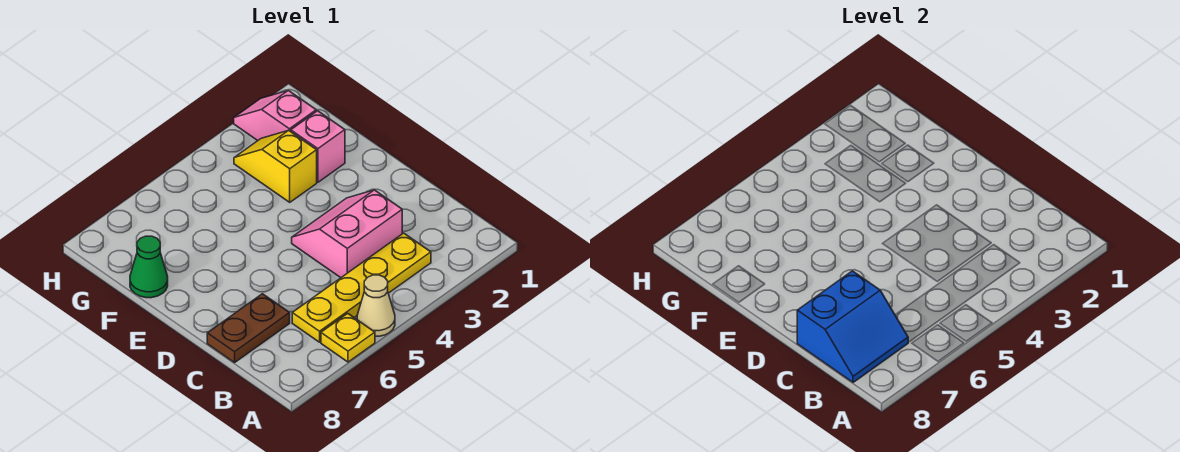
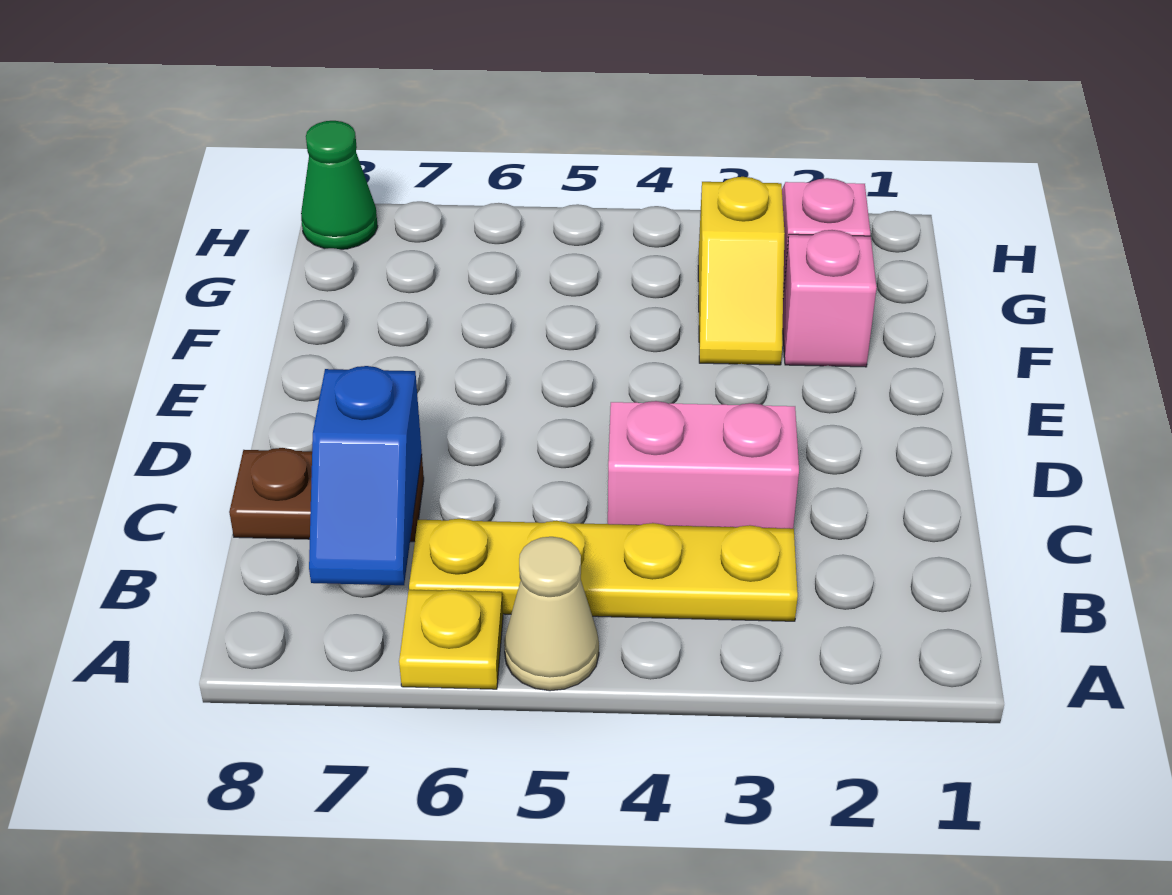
blue 2x2 slope [797,271,908,382] -> blue 1x2 slope [309,366,422,585]
yellow 1x2 slope [234,130,317,202] -> yellow 1x2 slope turned to [698,177,785,365]
green 1x1 cone [130,236,168,298] -> green 1x1 cone moved to [301,121,378,249]

